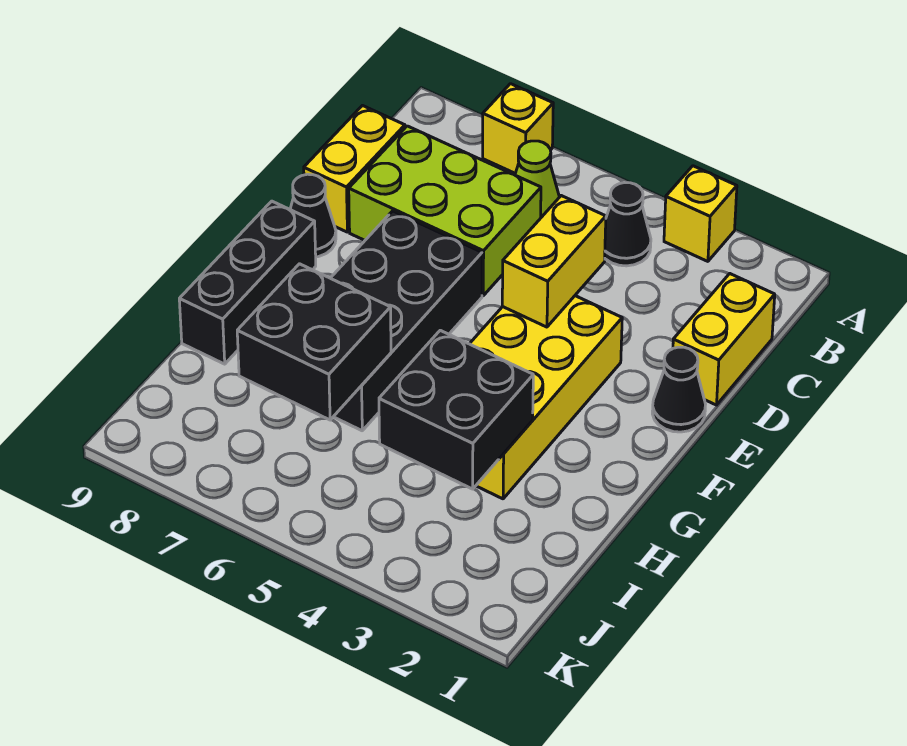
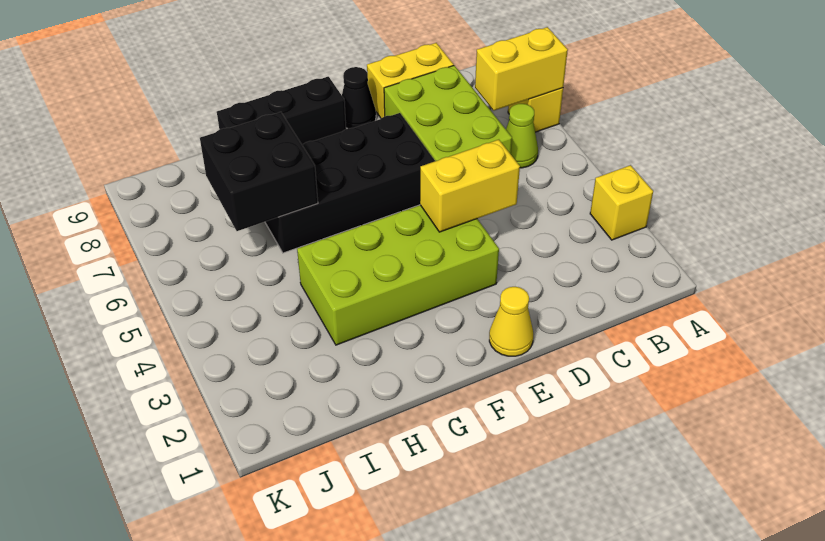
black 1x1 cone [605,183,651,266] -> none
yellow 1x2 brick [673,274,775,405] -> yellow 1x2 brick moved to [475,27,568,111]
black 1x1 cone [652,347,706,432] -> yellow 1x1 cone [489,286,533,356]
yellow 2x4 brick [470,296,622,499] -> lime 2x4 brick [297,205,499,345]
black 2x2 brick [379,330,533,489] -> none

